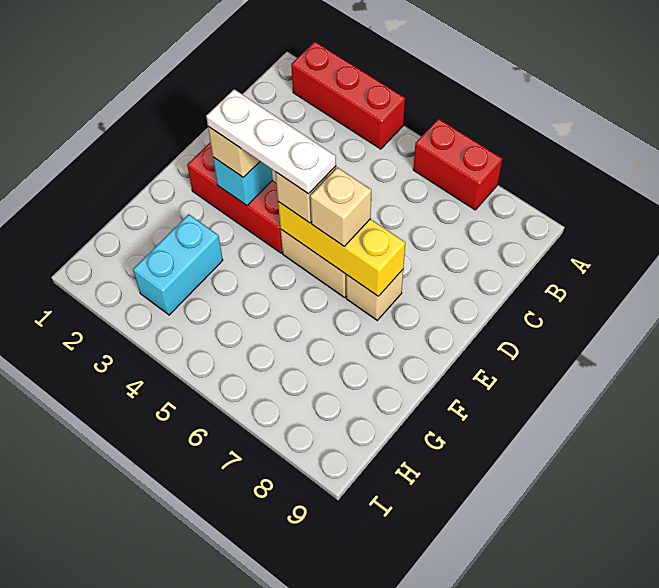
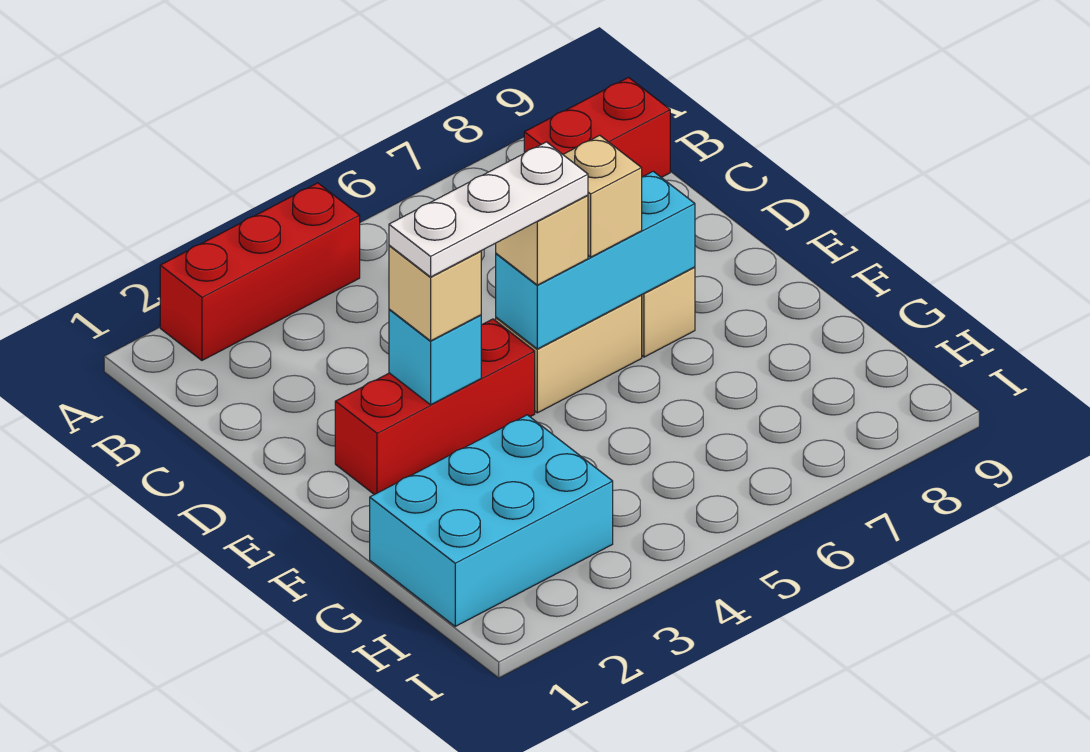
red 1x2 brick [413,119,502,210] -> red 1x2 brick moved to [524,77,670,177]
yellow 1x3 brick [278,202,405,296] -> cyan 1x3 brick [496,171,695,349]
cyan 1x2 brick [133,214,223,315] -> cyan 2x3 brick [370,415,613,626]

